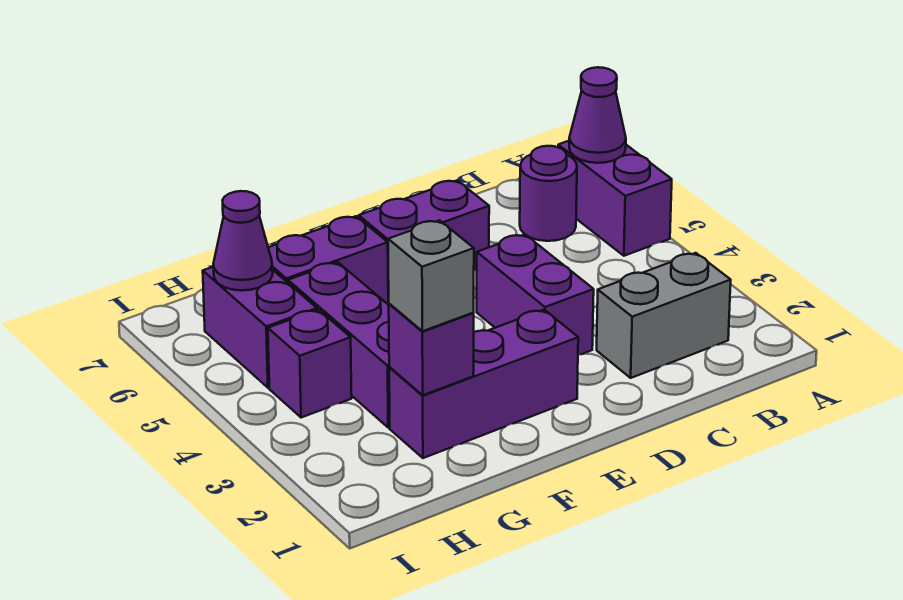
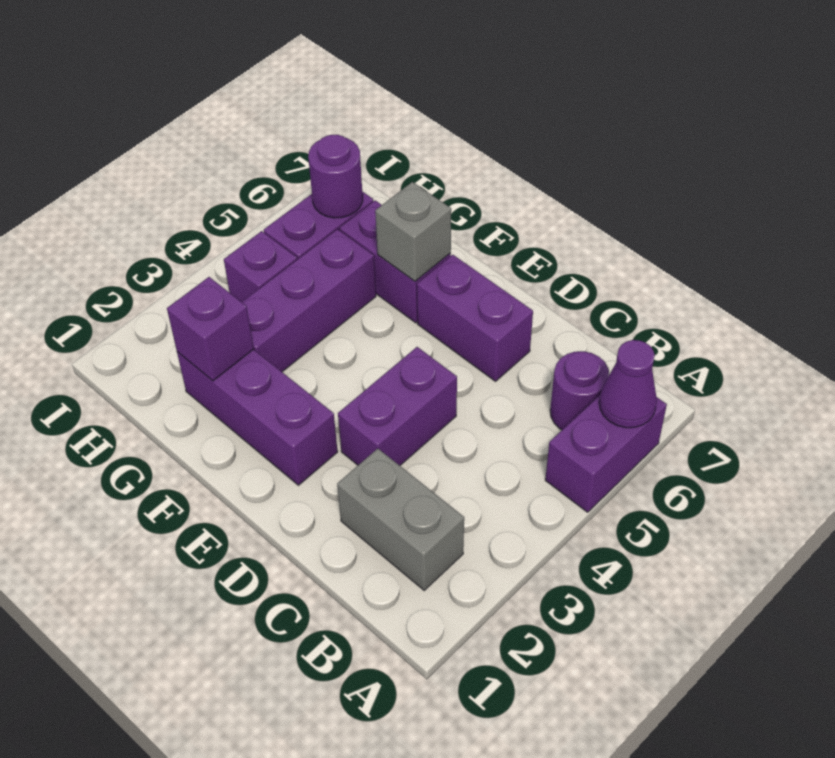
grey 1x1 brick [388,220,474,331] -> grey 1x1 brick moved to [375,182,451,281]
purple 1x1 cone [213,191,273,291] -> purple 1x1 round brick [308,135,363,218]

